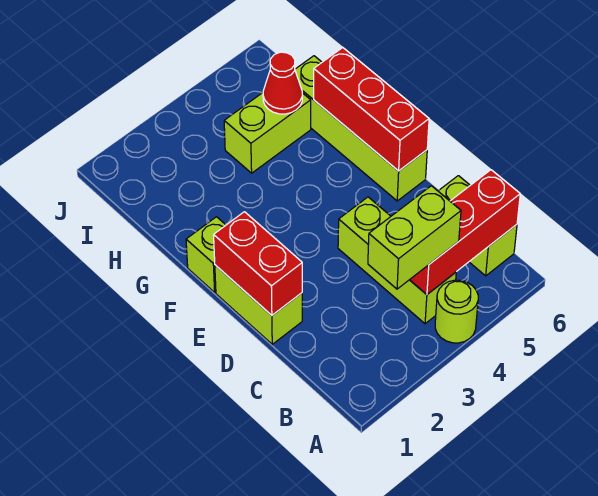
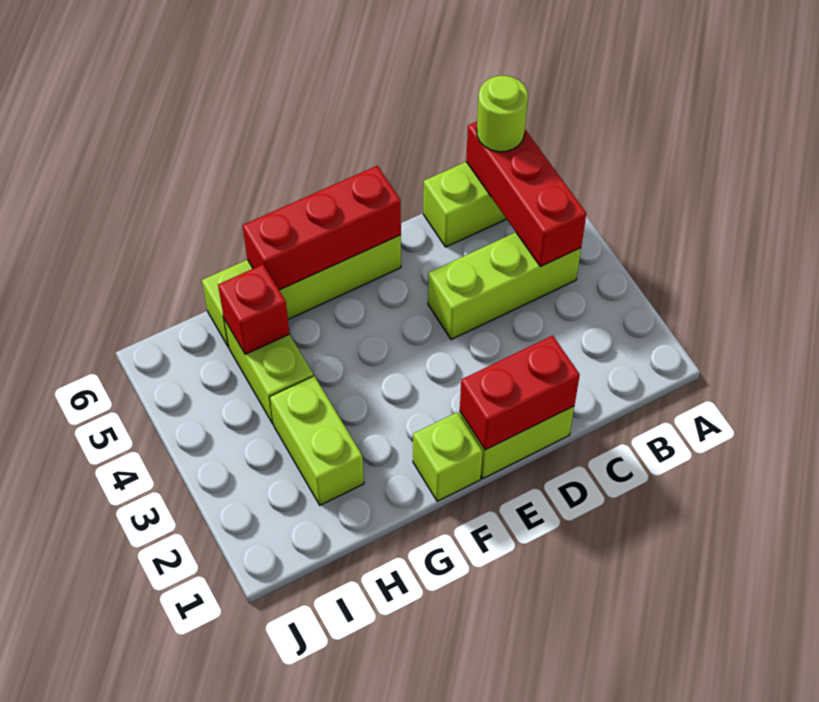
lime 1x1 round brick [435,280,478,343] -> lime 1x1 round brick moved to [477,76,528,152]
lime 1x2 brick [368,186,461,289] -> lime 1x2 brick moved to [270,376,364,505]
red 1x1 cone [263,52,302,114] -> red 1x1 brick [218,264,289,354]

